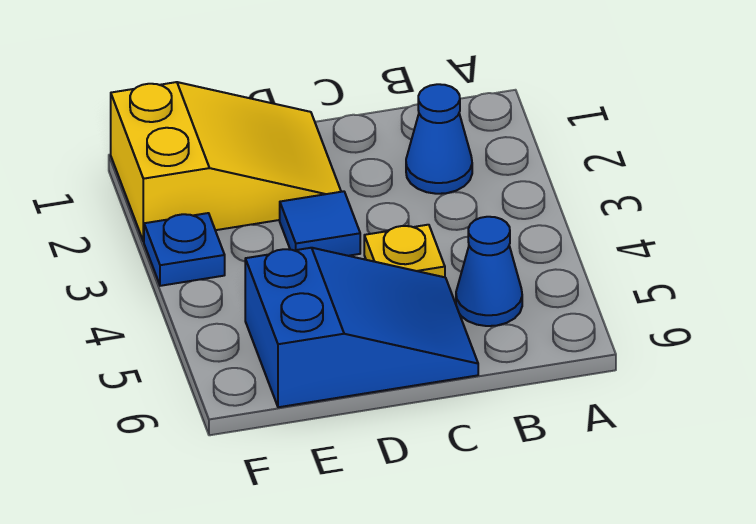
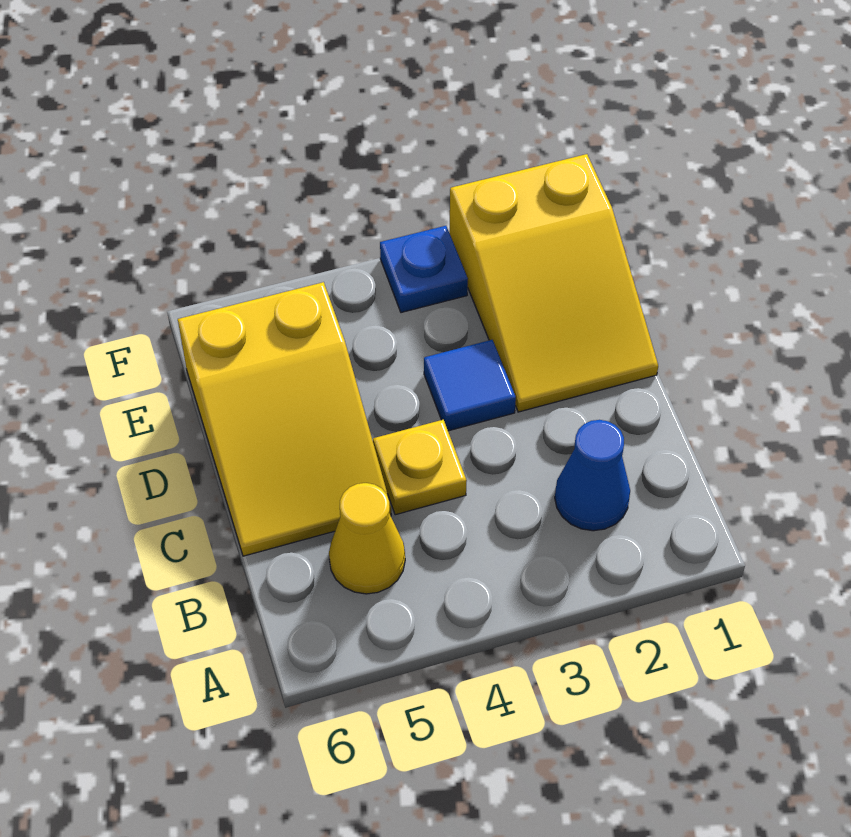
blue 1x1 cone [456,217,522,326] -> yellow 1x1 cone [329,483,405,594]
blue 2x3 slope [245,248,478,407] -> yellow 2x3 slope [178,282,391,556]

